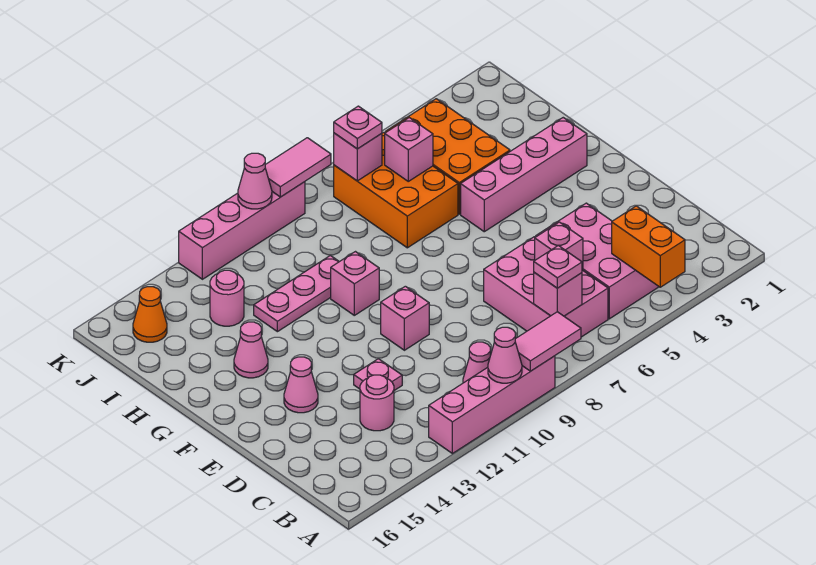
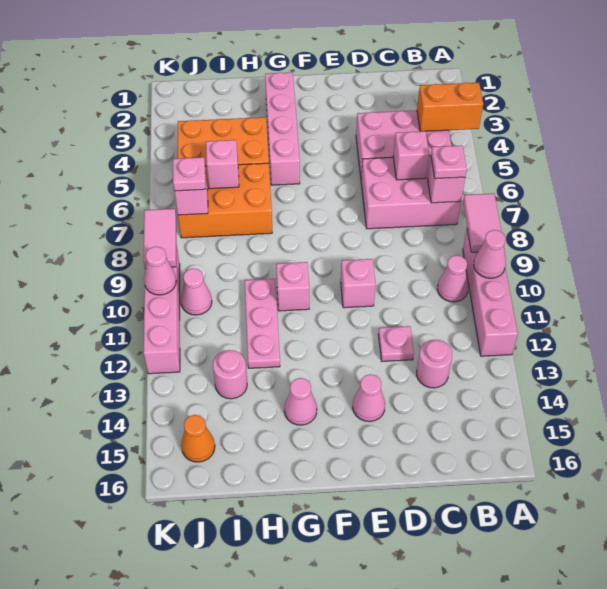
none -> pink 1x1 cone [181,268,212,315]

